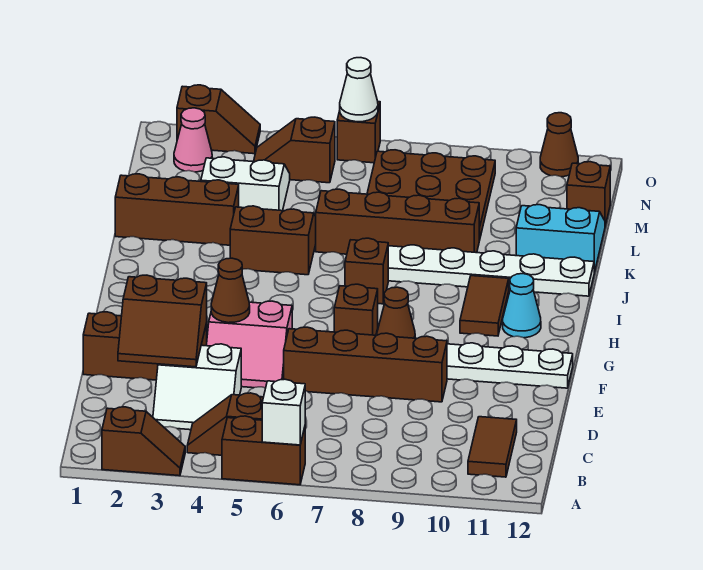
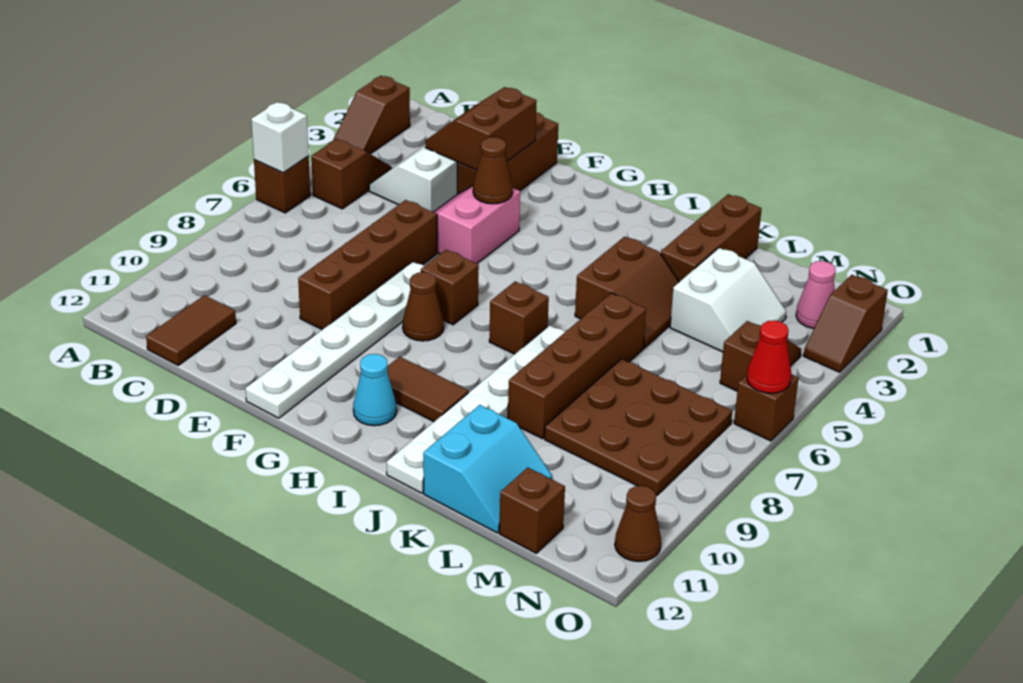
brown 1x2 brick [222,416,305,485] -> brown 1x1 brick [254,156,310,213]
brown 1x2 tile [468,417,517,477] -> brown 1x2 tile turned to [146,295,236,365]
white 1x1 cone [340,58,378,122] -> red 1x1 cone [747,320,791,393]

